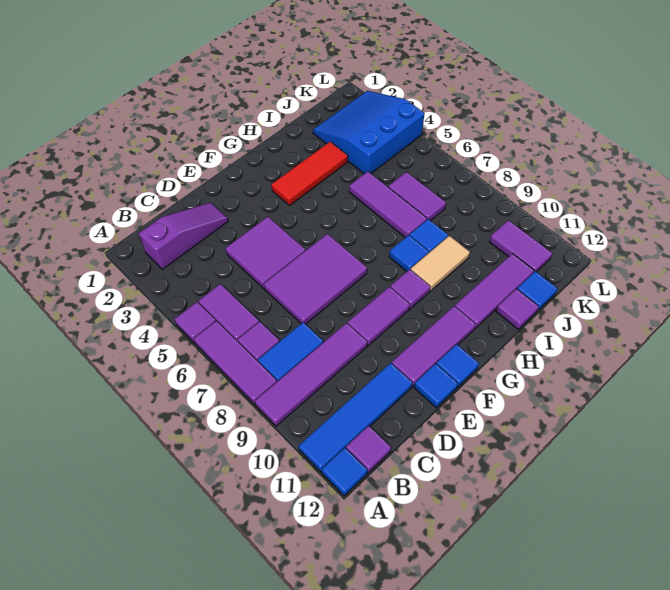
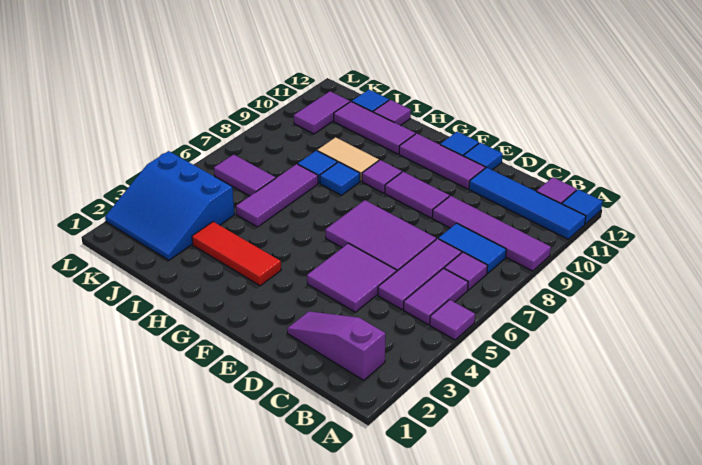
purple 1x3 tile [194,321,277,404] -> purple 1x3 tile moved to [378,239,462,310]
purple 1x2 tile [388,172,446,221] -> purple 1x2 tile turned to [214,155,276,196]

